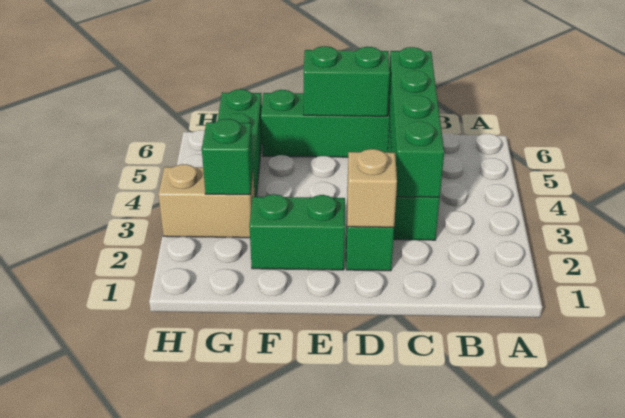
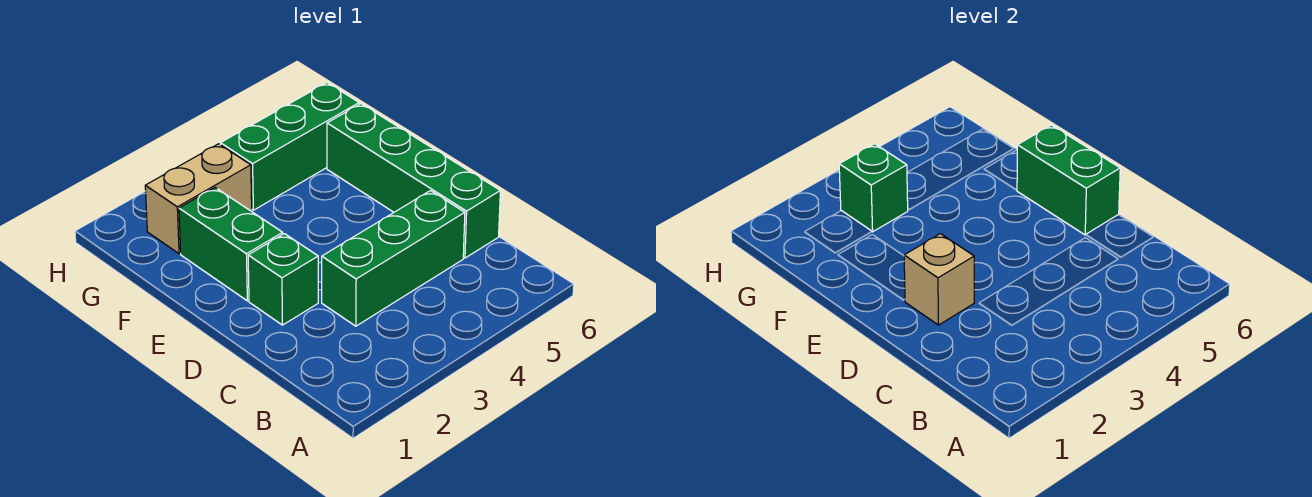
green 1x4 brick [388,47,444,197] -> none
tan 1x2 brick [158,164,255,238] -> tan 1x2 brick turned to [145,144,252,254]

